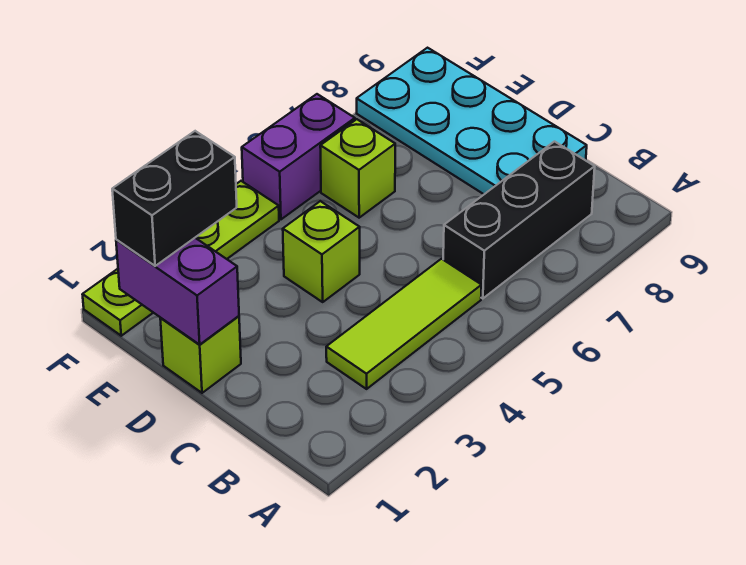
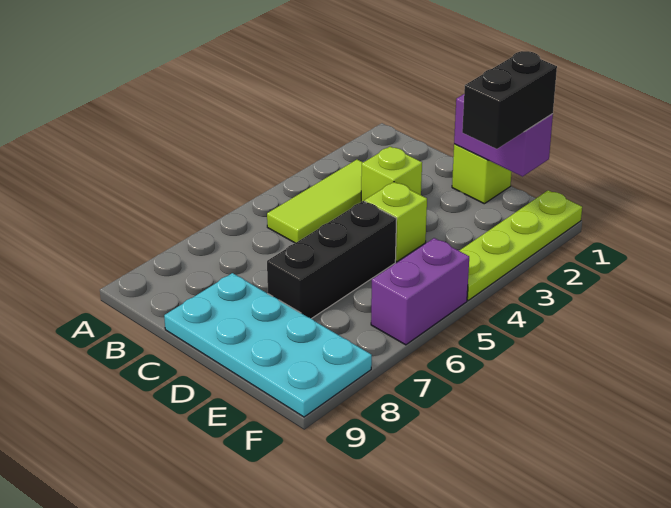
black 1x3 brick [443,142,595,299] -> black 1x3 brick moved to [267,201,397,319]
lime 1x1 brick [320,119,395,218] -> lime 1x1 brick moved to [361,147,422,202]

